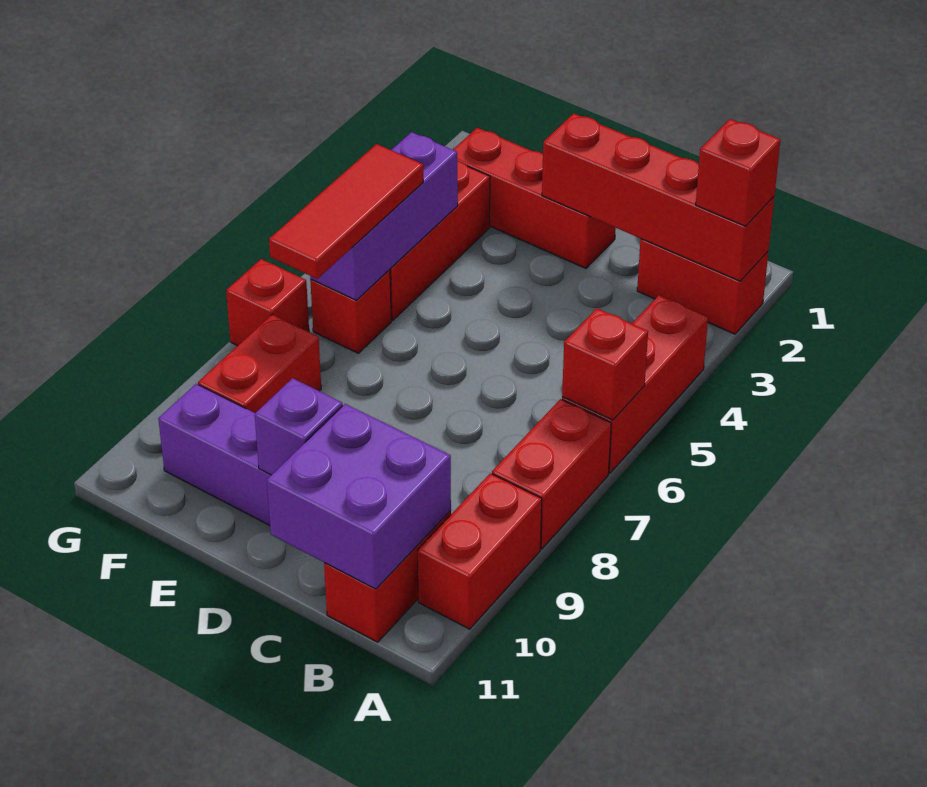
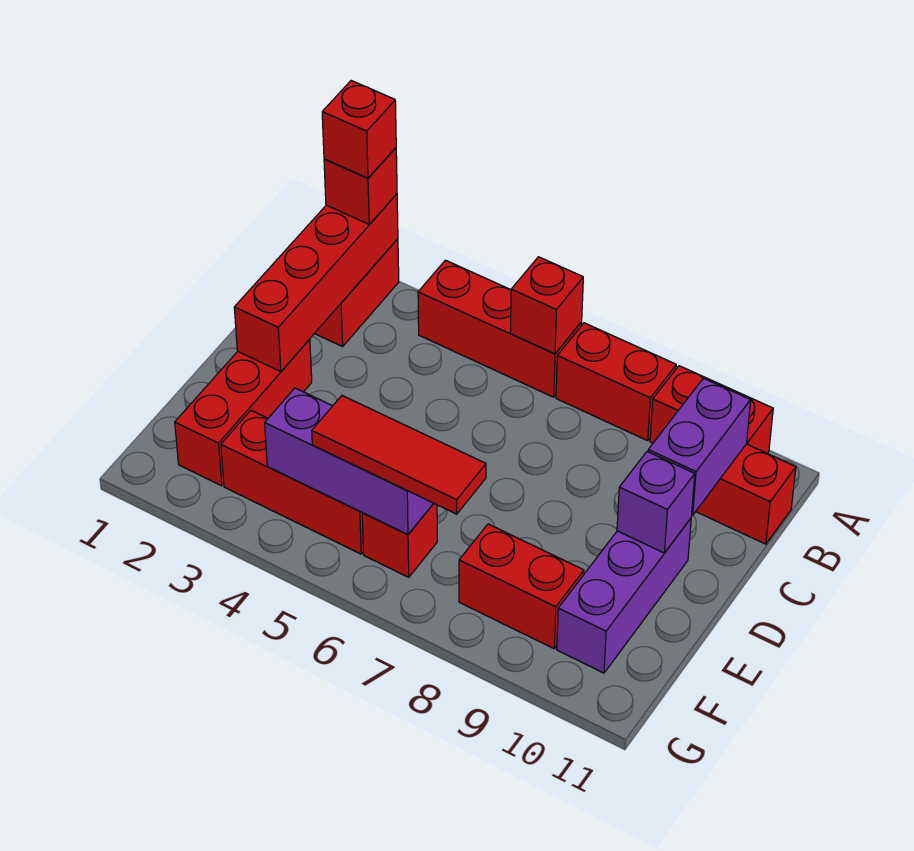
purple 2x2 brick [267,404,451,589] -> purple 1x2 brick [648,378,751,515]
red 1x1 brick [226,259,309,346] -> red 1x1 brick moved to [322,81,396,178]

